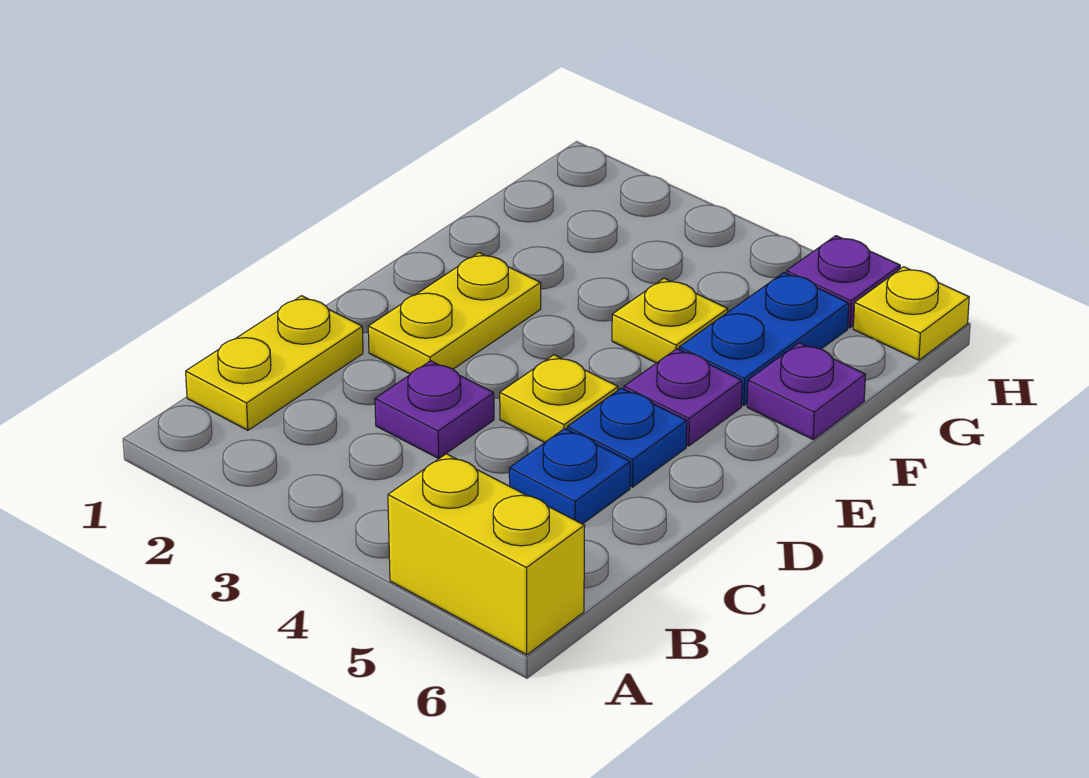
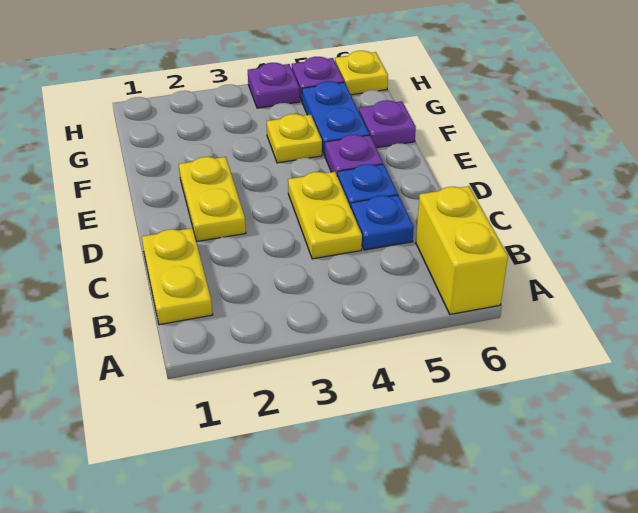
yellow 1x2 brick [388,454,585,655] -> yellow 1x2 brick turned to [416,186,508,314]
purple 1x1 plate [375,361,494,458] -> purple 1x1 plate moved to [248,63,300,108]
yellow 1x1 plate [500,355,618,443] -> yellow 1x2 plate [288,172,362,259]

